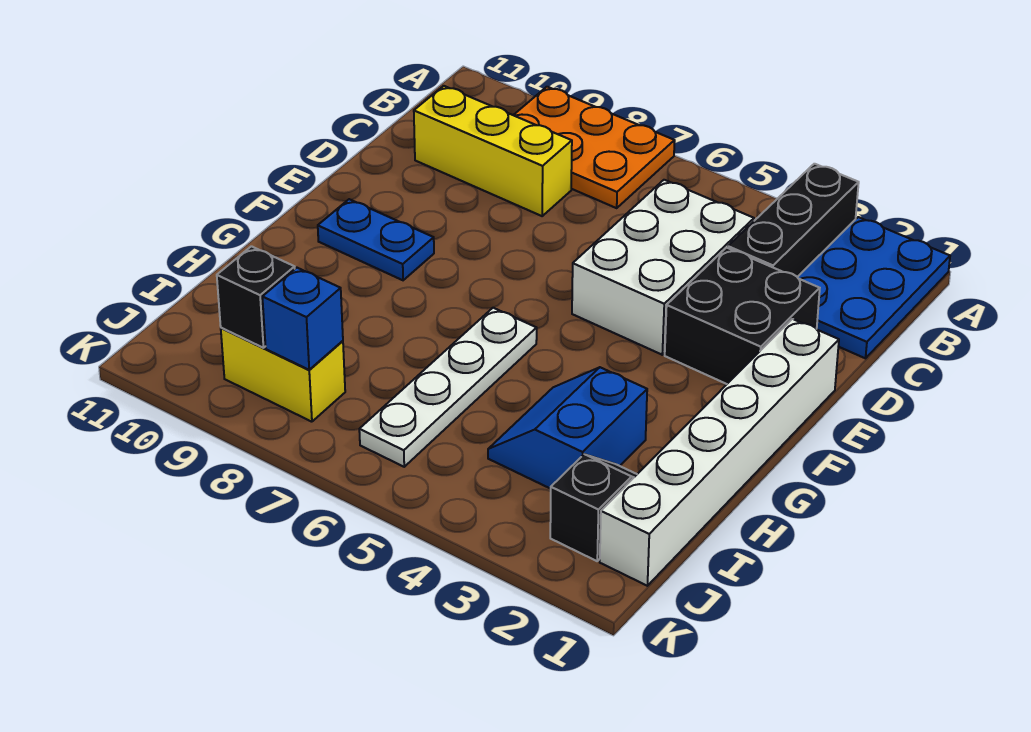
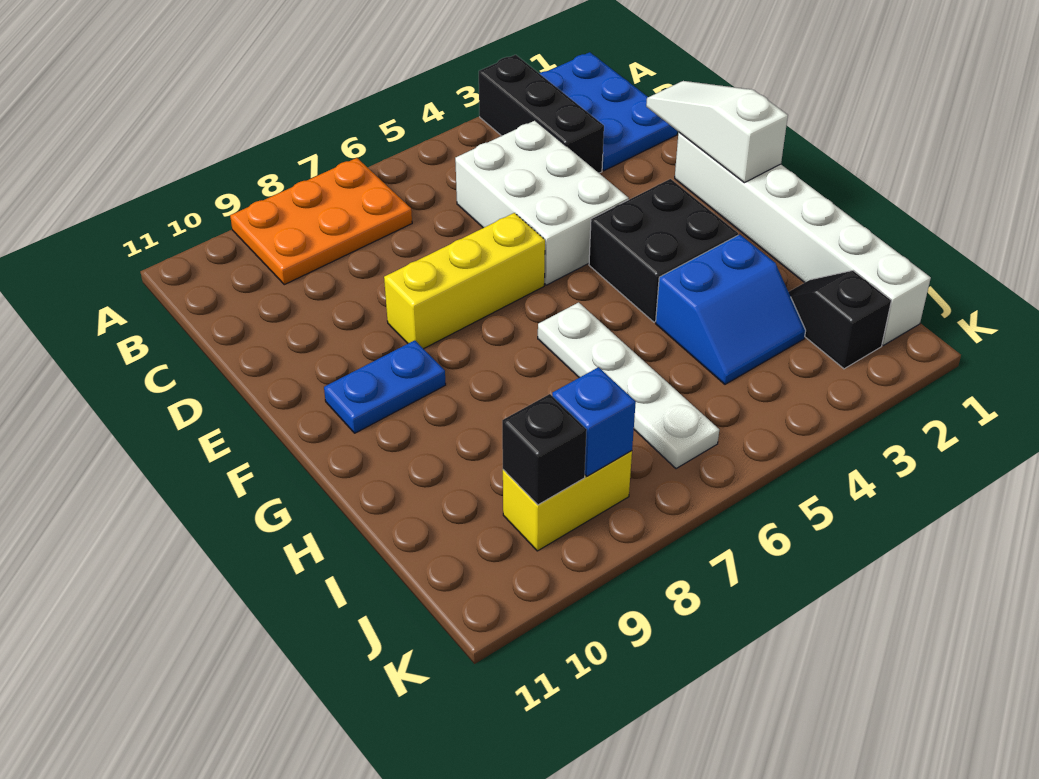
yellow 1x3 brick [414,86,572,216] -> yellow 1x3 brick moved to [384,213,545,349]
none -> white 1x3 slope [646,81,788,183]
black 2x2 brick [665,248,820,384] -> black 2x2 brick moved to [589,179,738,322]
blue 2x2 slope [488,367,647,489] -> blue 2x2 slope turned to [656,235,806,384]

